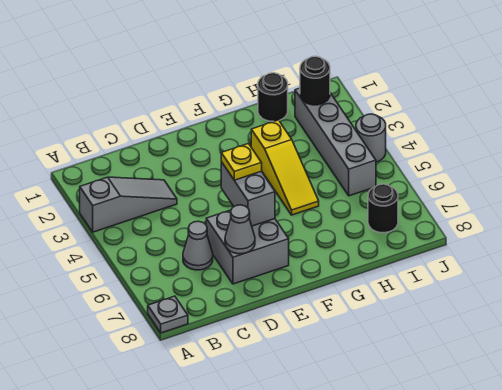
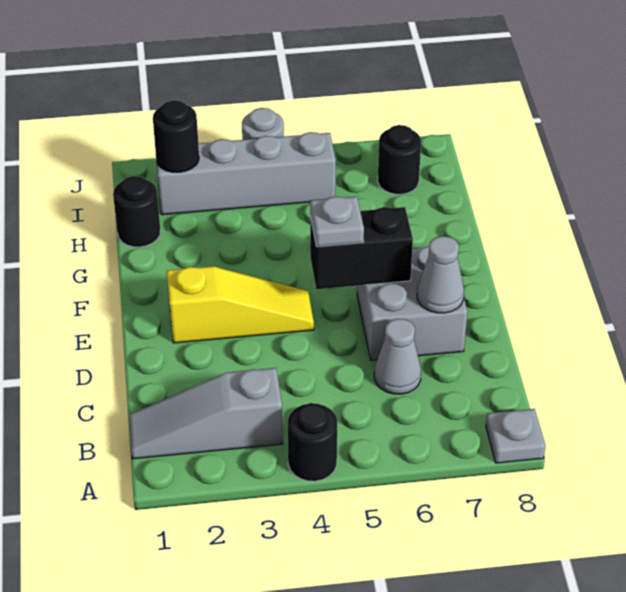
grey 1x3 slope [80,177,177,232] -> grey 1x3 slope turned to [129,368,283,459]
none -> black 1x1 round brick [288,403,337,481]
grey 1x2 brick [221,162,275,226] -> black 1x2 brick [310,207,413,289]
yellow 1x1 plate [221,144,262,180] -> grey 1x1 plate [310,196,364,247]
yellow 1x3 slope [251,120,319,215] -> yellow 1x3 slope moved to [167,266,314,343]

